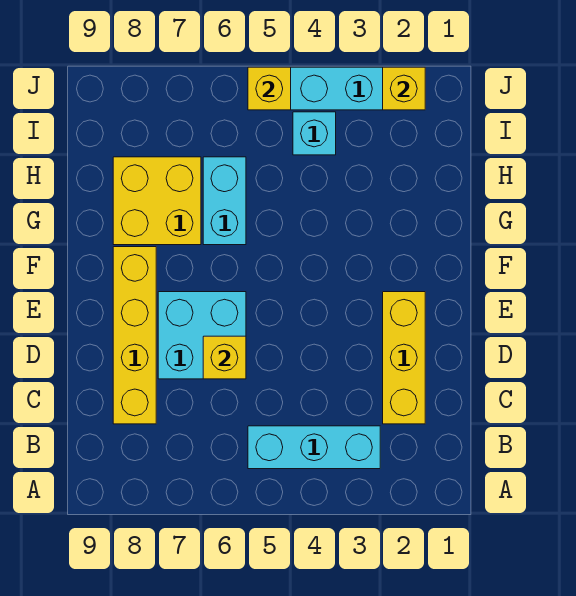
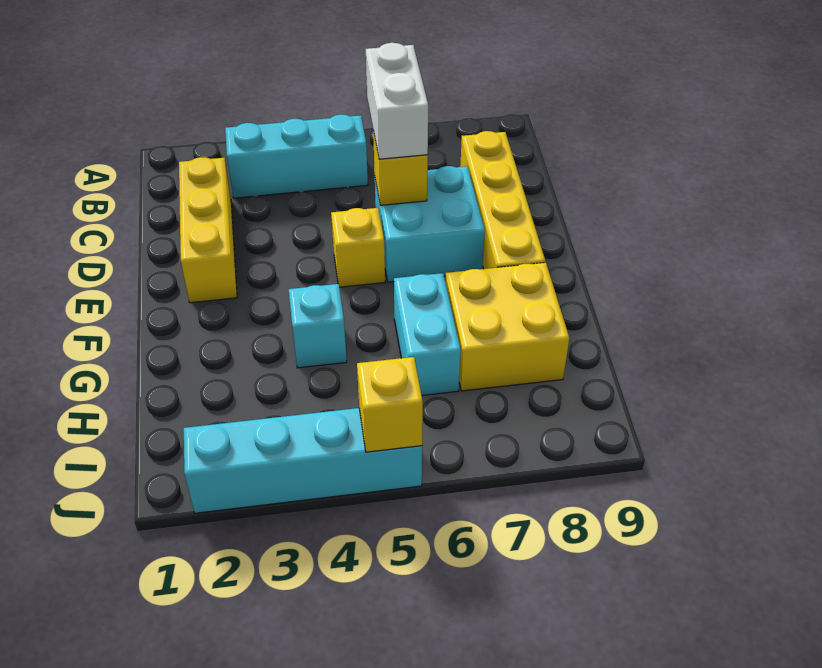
none -> white 1x2 brick [366,43,428,159]
cyan 1x1 brick [293,112,336,155] -> cyan 1x1 brick moved to [289,284,347,368]
yellow 1x1 brick [383,67,425,110] -> yellow 1x1 brick moved to [331,208,385,287]

